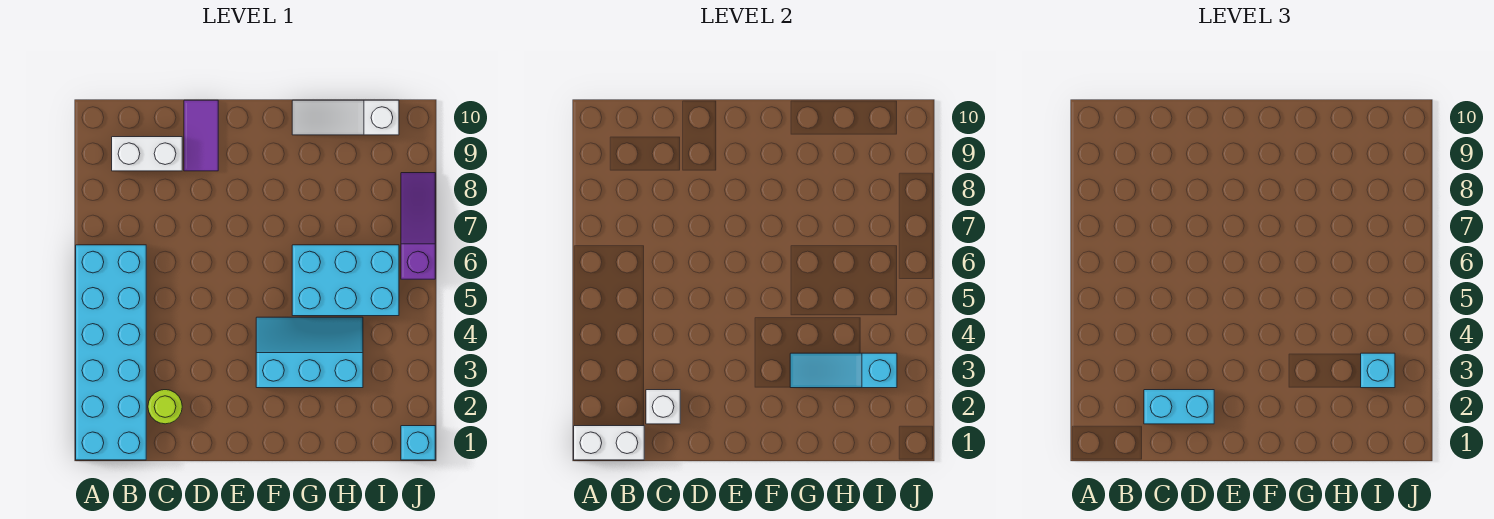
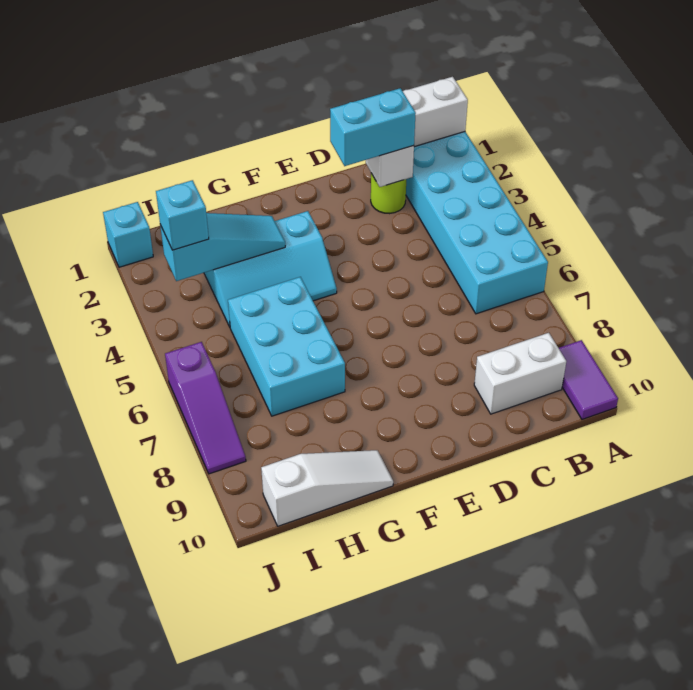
purple 1x2 tile [184,100,218,171] -> purple 1x2 tile moved to [559,340,618,419]
cyan 2x3 brick [292,245,399,316] -> cyan 2x3 brick turned to [228,277,345,416]

